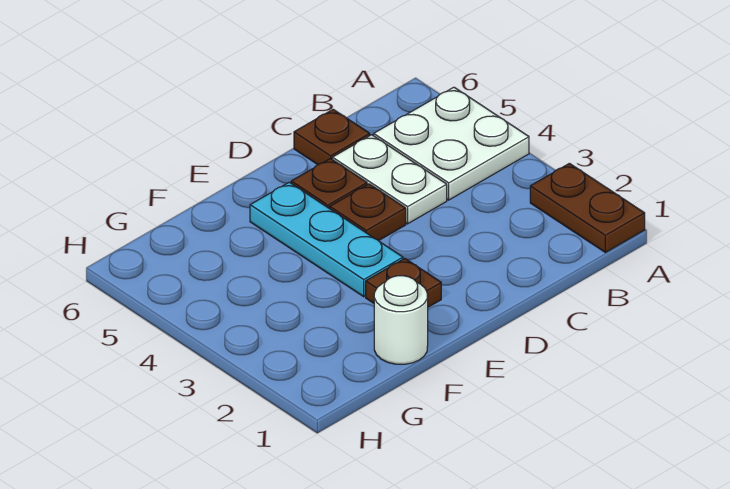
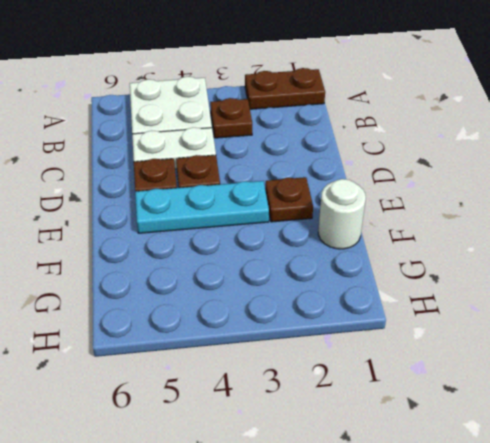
brown 1x1 plate [294,109,370,165] -> brown 1x1 plate moved to [210,98,252,138]

